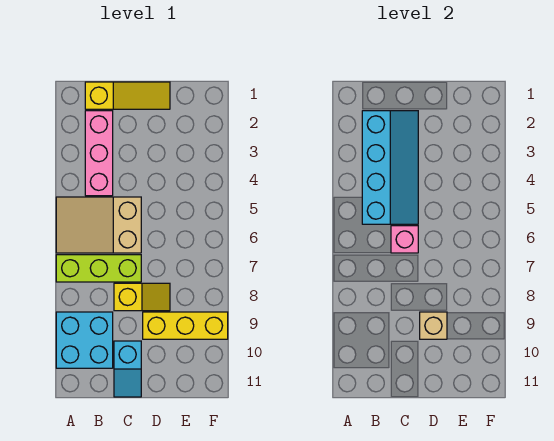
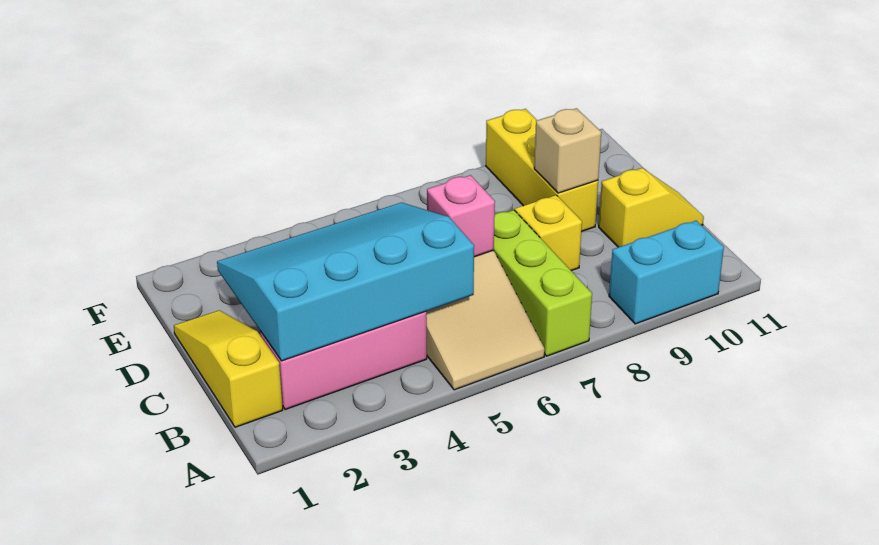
cyan 2x2 brick [56,312,113,368] -> cyan 1x2 brick [609,221,724,324]
cyan 2x4 slope [362,111,418,224] -> cyan 3x4 slope [217,203,474,361]
cyan 1x2 slope [114,341,141,397] -> yellow 1x2 slope [599,168,704,247]

